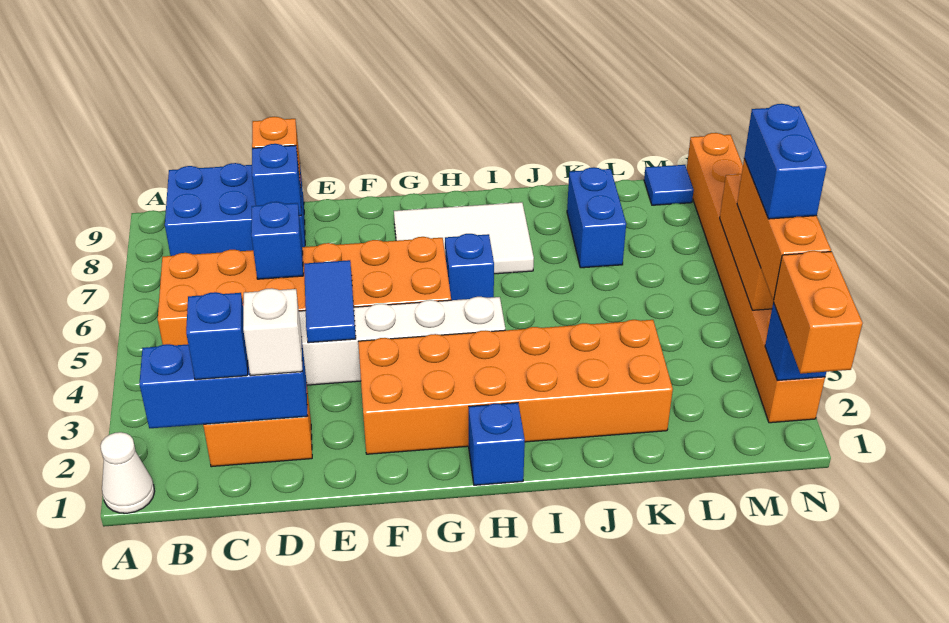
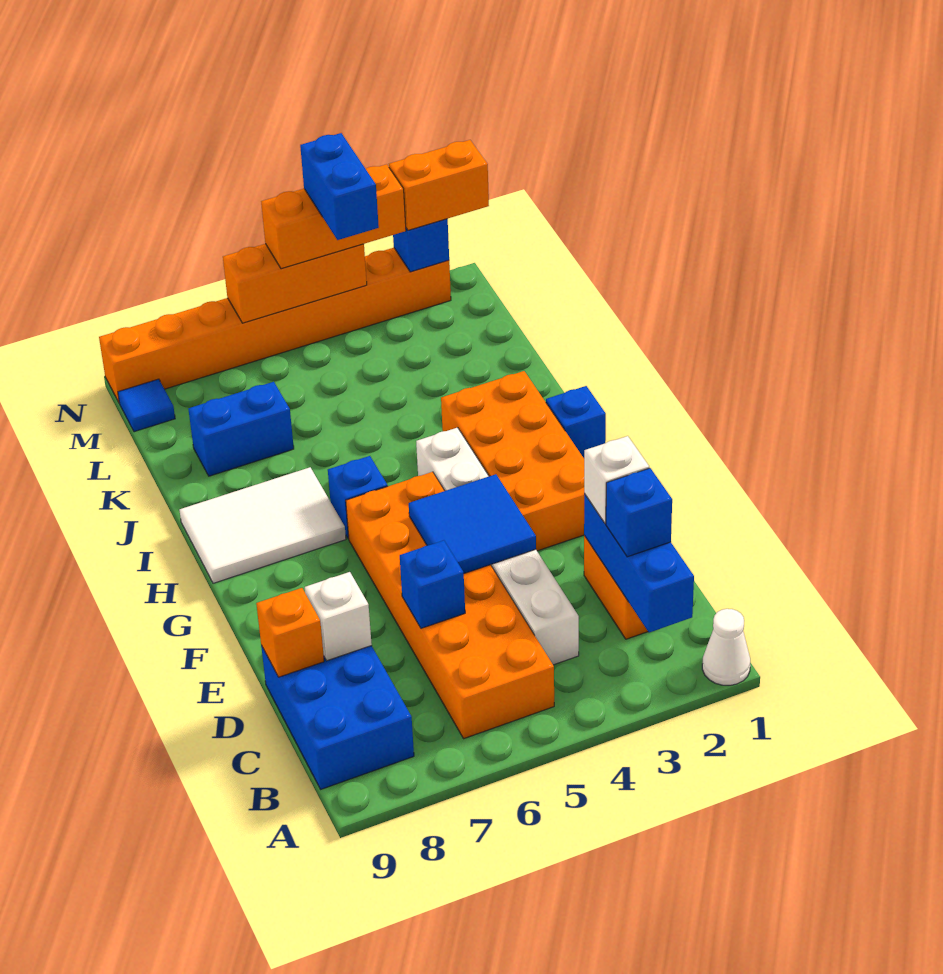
blue 1x1 brick [252,144,301,216] -> white 1x1 brick [305,572,372,661]
blue 1x2 tile [304,260,356,343] -> blue 2x2 tile [409,474,536,573]
orange 2x6 brick [358,320,673,454] -> orange 2x4 brick [441,371,584,551]
white 2x3 tile [394,202,534,274] -> white 2x3 tile turned to [179,467,346,583]
blue 1x2 brick [744,104,827,219] -> blue 1x2 brick turned to [300,133,379,240]

